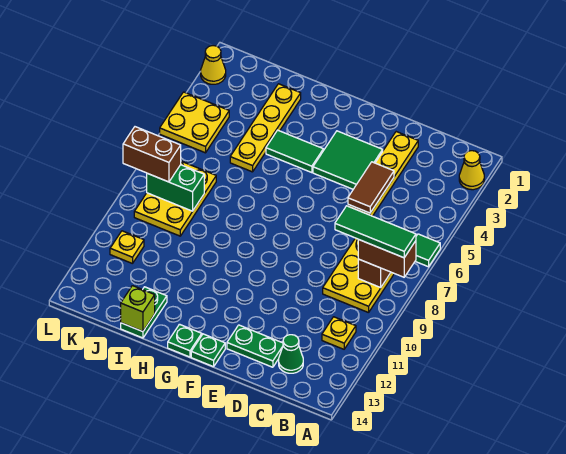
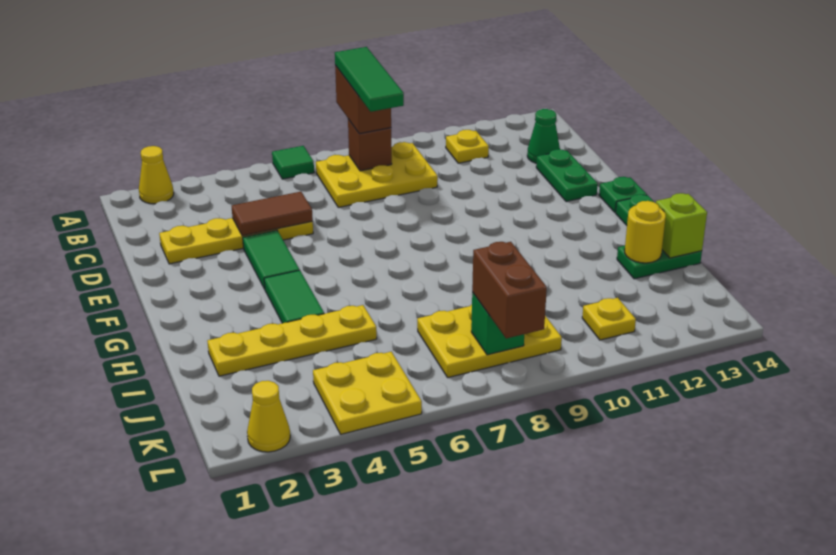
green 2x2 tile [313,131,383,189] -> green 1x2 tile [243,230,300,289]
none -> yellow 1x1 round brick [625,201,666,263]
green 1x2 brick [147,165,204,211] -> green 1x1 brick [471,292,524,355]

